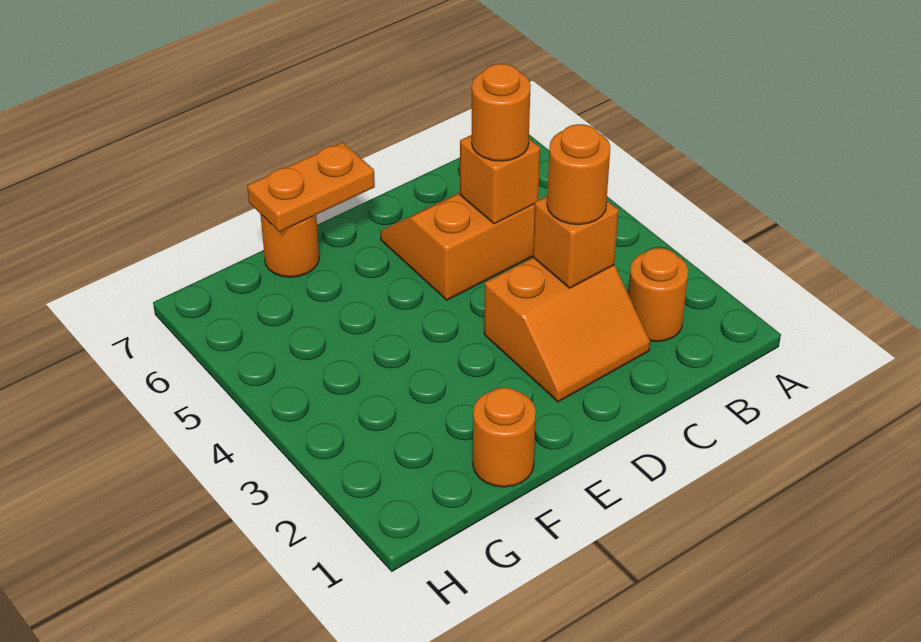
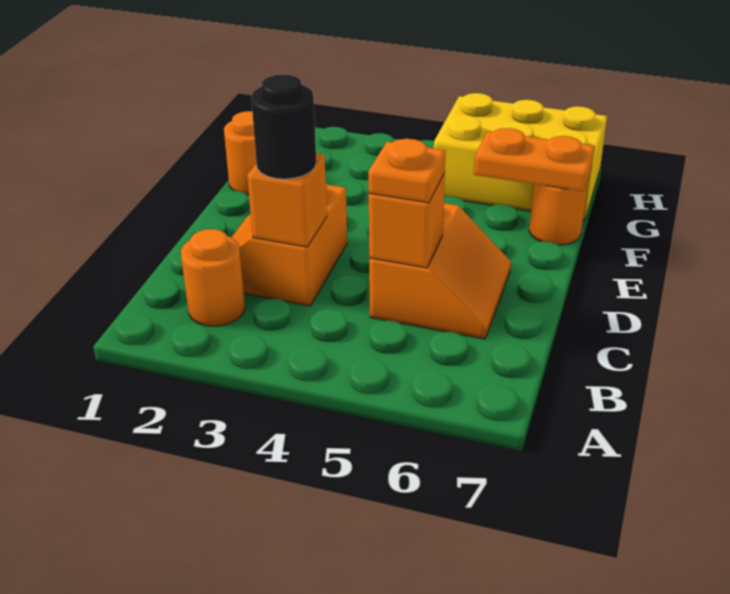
orange 1x1 round brick [547,124,610,225] -> black 1x1 round brick [251,75,316,179]
orange 1x1 round brick [472,64,531,161] -> orange 1x1 plate [368,139,446,203]
orange 1x2 plate [247,142,375,232] -> orange 1x2 plate turned to [474,128,595,191]
none -> yellow 2x3 brick [434,93,607,220]

